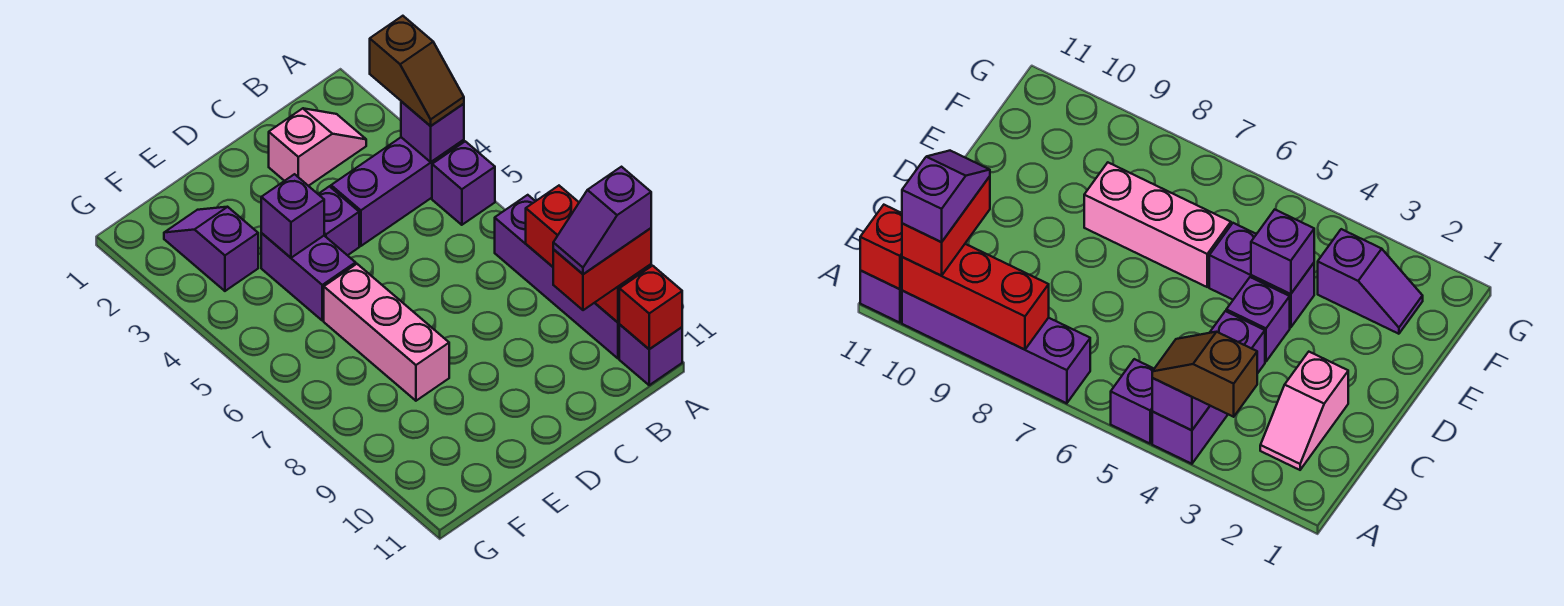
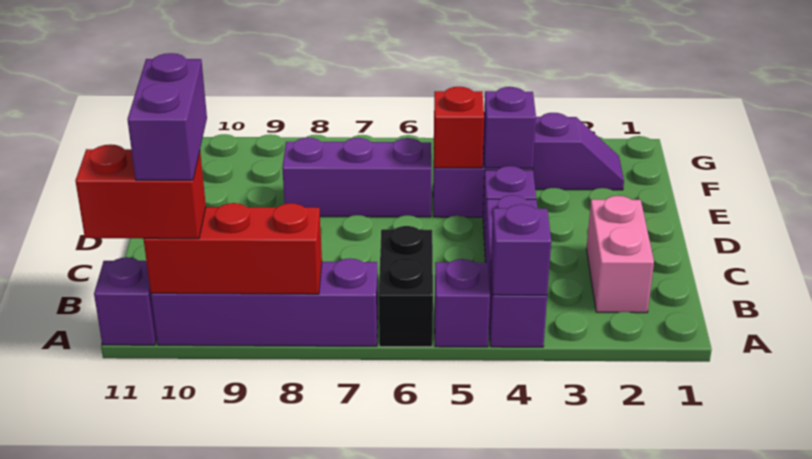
brown 1x2 slope [370,16,464,126] -> none
none -> black 1x2 brick [379,226,433,347]
red 1x2 brick [553,228,651,310] -> red 1x2 brick turned to [75,144,206,239]
purple 1x2 slope [553,167,651,274] -> purple 1x2 brick [127,53,207,180]
red 1x1 brick [619,266,682,349] -> red 1x1 brick moved to [434,87,484,168]
pink 1x2 slope [269,108,366,186] -> pink 1x2 brick [587,196,654,313]
pink 1x3 brick [324,264,449,401] -> purple 1x3 brick [282,138,432,217]

